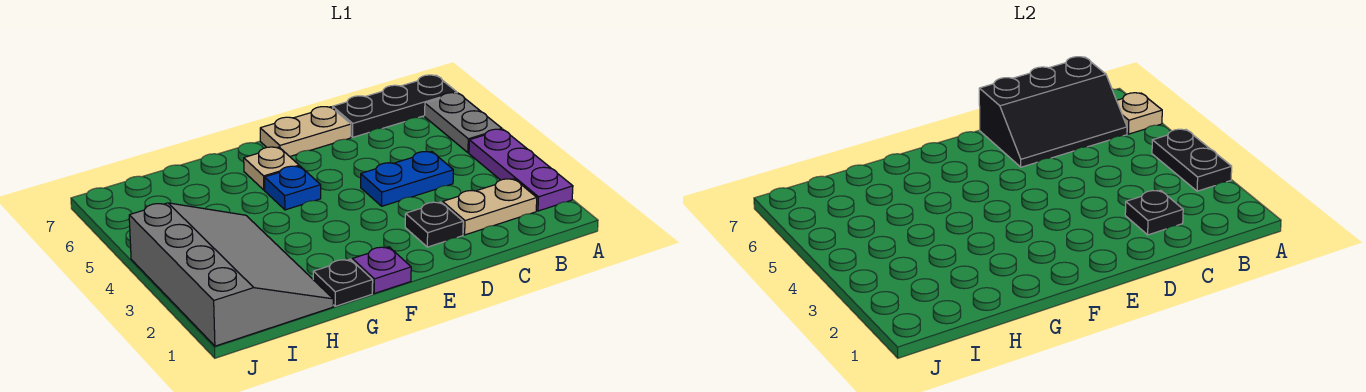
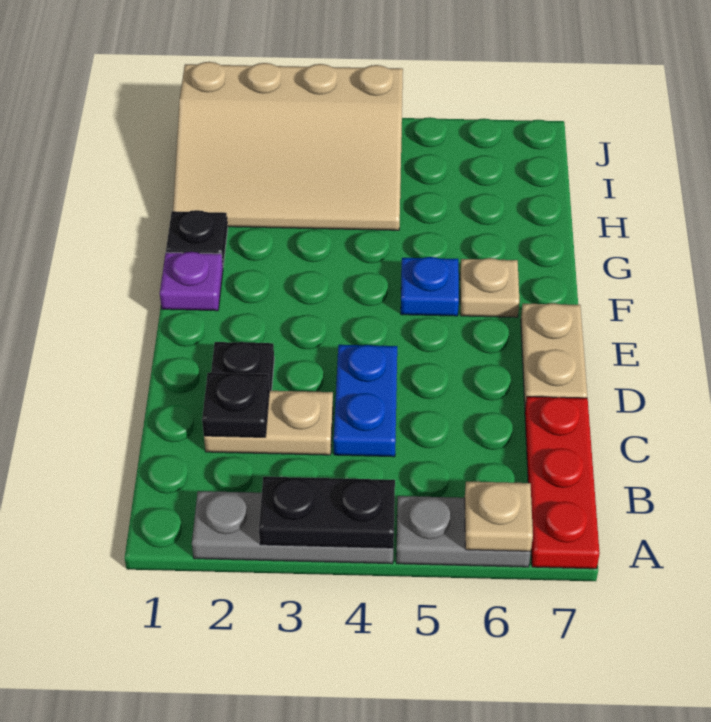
purple 1x3 plate [469,129,573,211] -> grey 1x3 plate [192,491,394,564]
black 1x3 plate [333,75,457,137] -> red 1x3 plate [525,397,600,569]
tan 1x2 plate [443,179,537,235] -> tan 1x2 plate turned to [204,391,333,455]
black 2x3 slope [979,57,1127,167] -> none
grey 3x4 slope [129,203,333,346] -> tan 3x4 slope [173,62,403,230]

